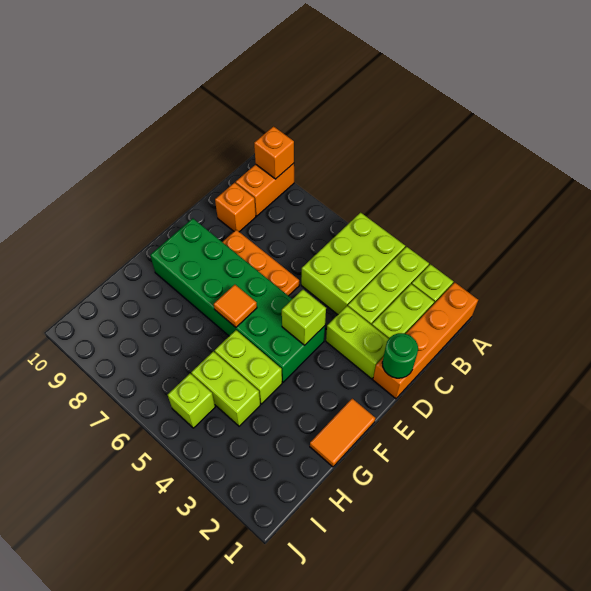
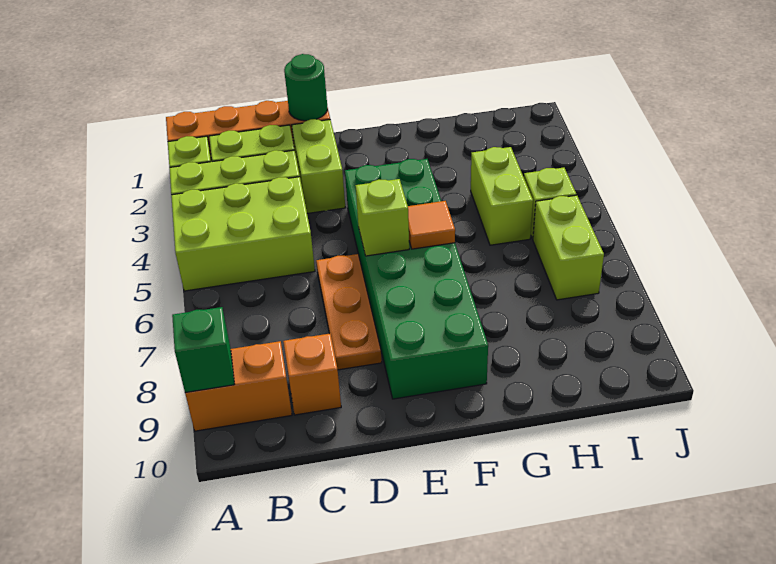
orange 1x1 brick [254,126,294,179] -> green 1x1 brick [172,307,234,393]
lime 1x1 brick [282,290,326,345] -> lime 1x1 brick moved to [355,179,409,256]
orange 1x2 tile [310,399,375,467] -> none
lime 1x2 brick [215,330,282,404] -> lime 1x2 brick moved to [533,195,604,300]

